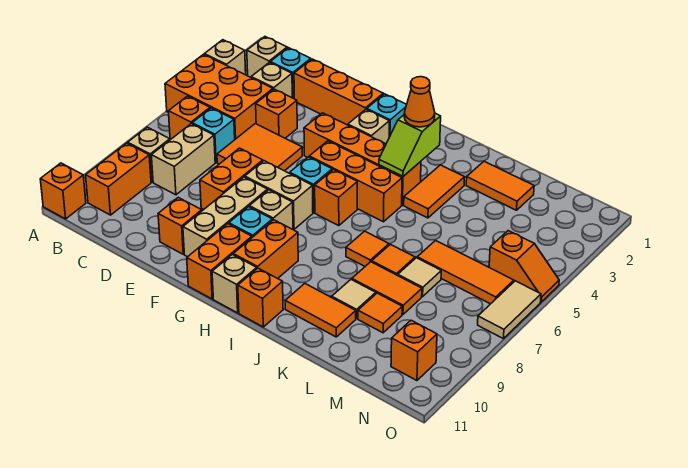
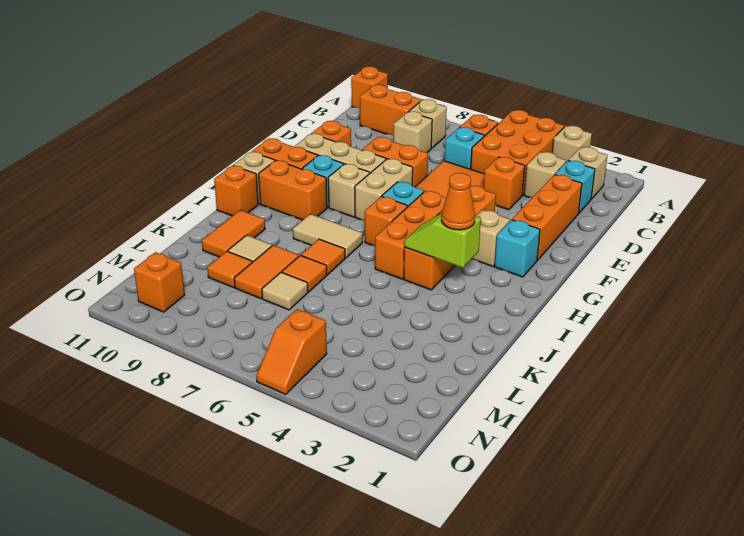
tan 1x2 brick [151,124,215,195] -> tan 1x1 brick [394,111,432,152]
orange 1x2 tile [404,165,465,218] -> none
orange 1x2 tile [466,161,534,210] -> none
orange 1x3 tile [417,241,514,304] -> none
tan 1x2 tile [478,281,541,338] -> tan 1x2 tile moved to [293,214,363,258]

